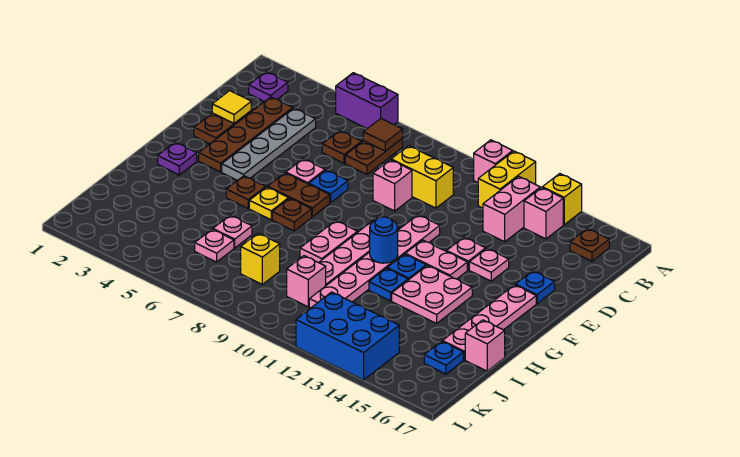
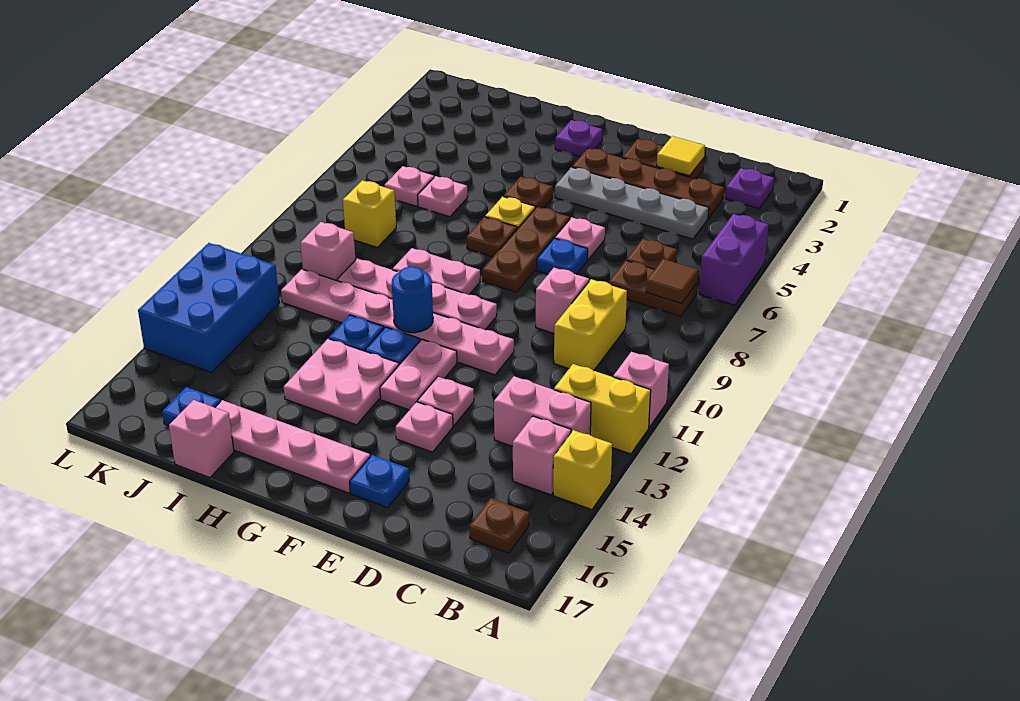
brown 1x2 plate [268,173,330,217] -> brown 1x3 plate [483,207,570,292]

